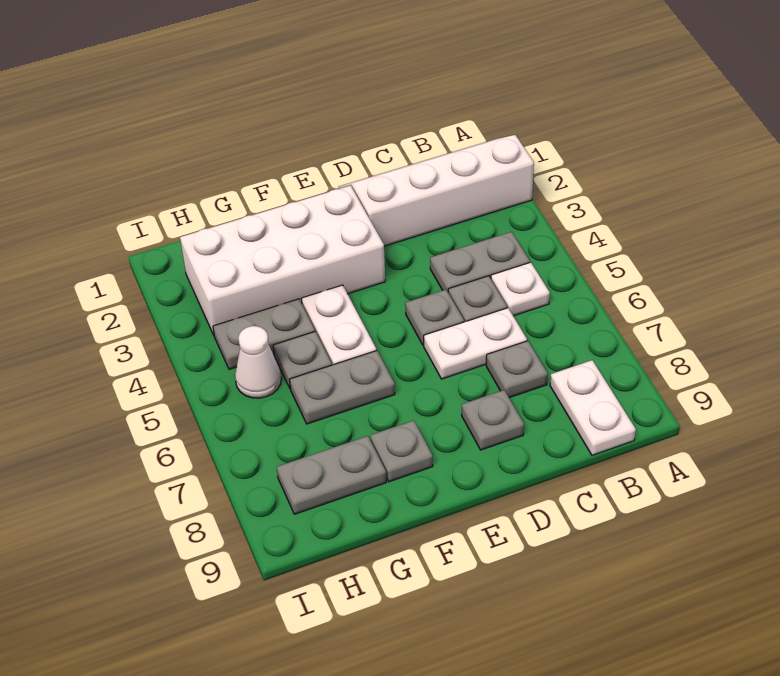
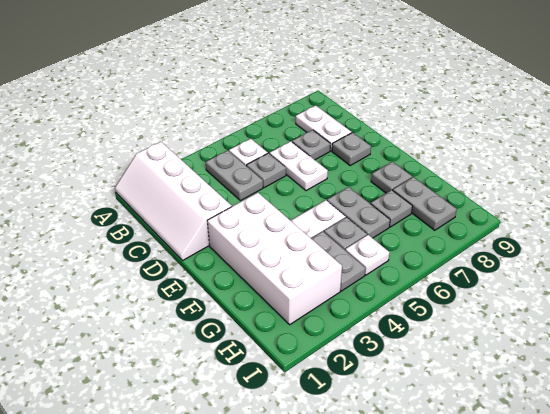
white 1x2 plate [550,360,636,455] -> white 1x2 plate turned to [296,105,352,151]
grey 1x1 plate [405,290,464,345] -> grey 1x1 plate moved to [371,190,412,227]
white 1x1 cone [235,326,281,398] -> white 1x1 plate [345,235,390,275]

